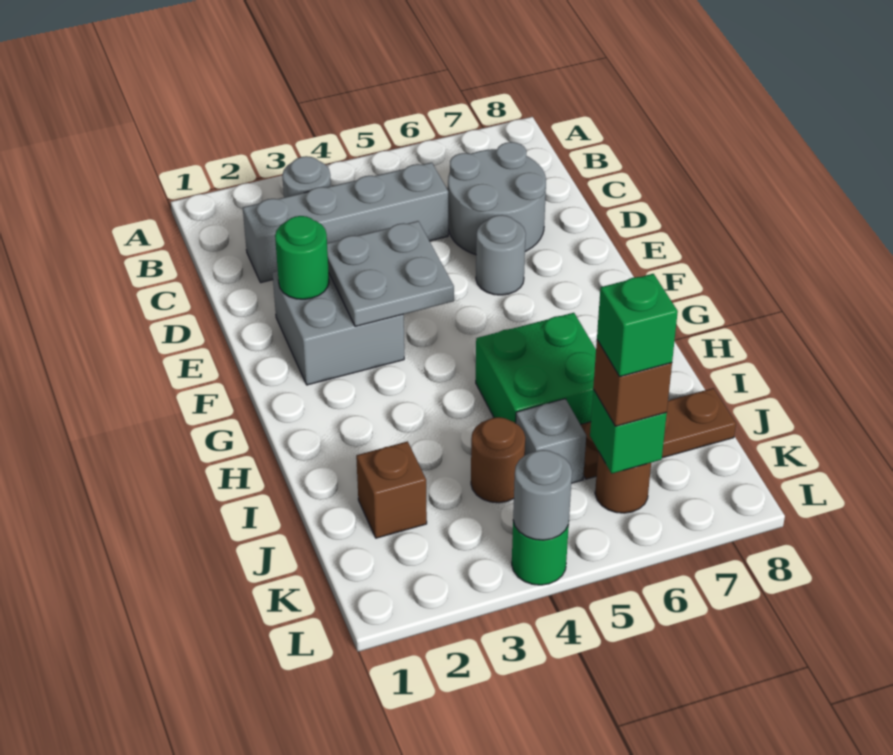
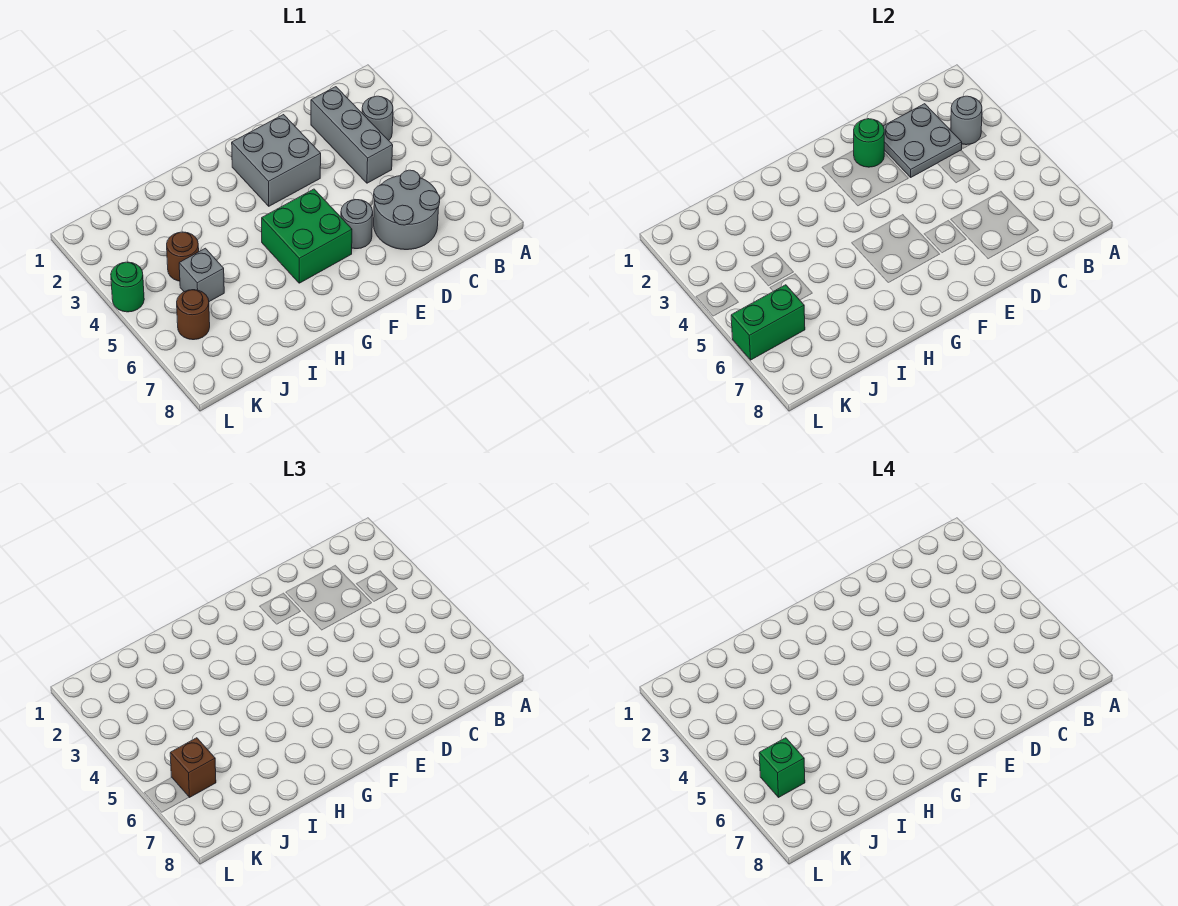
grey 1x4 brick [243,163,448,283] -> grey 1x3 brick [311,87,393,183]
grey 2x2 plate [327,221,454,326] -> grey 2x2 plate moved to [883,104,962,177]
green 2x2 brick [476,313,596,425] -> green 2x2 brick moved to [262,189,352,283]
brown 1x1 brick [356,441,427,538] -> none
brown 1x3 plate [581,388,736,479] -> none
green 1x1 brick [590,389,667,474] -> green 1x2 brick [731,285,805,360]
grey 1x1 round brick [513,450,572,540] -> grey 1x1 round brick moved to [951,96,982,145]

